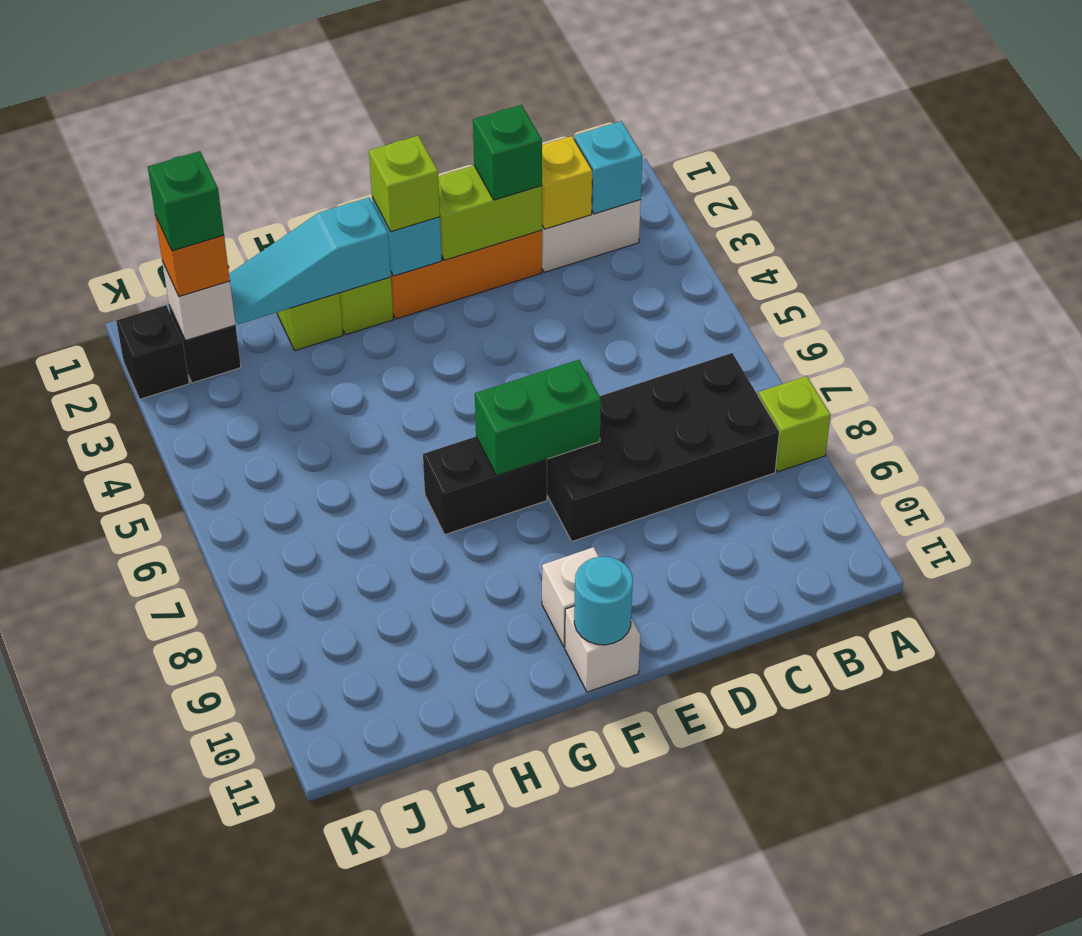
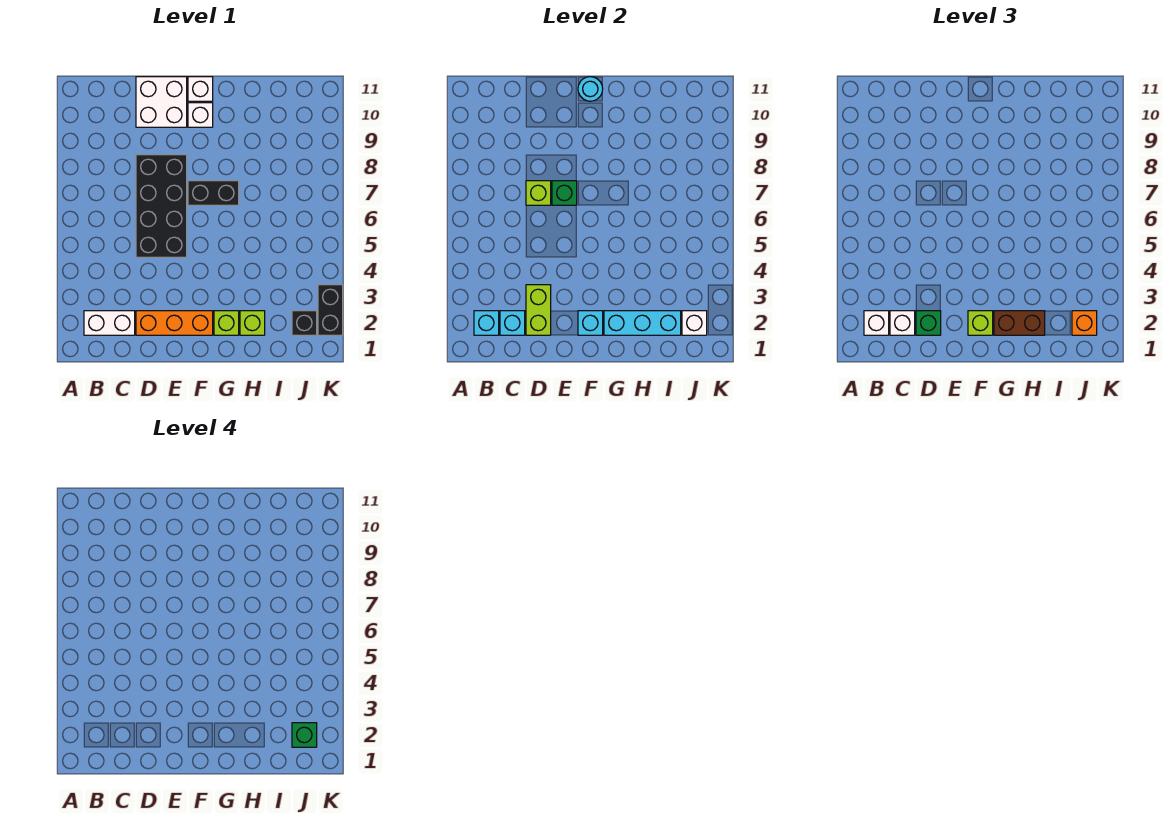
lime 1x1 brick [758,376,831,472] -> lime 1x1 brick moved to [526,181,551,205]
none -> white 1x1 brick [864,311,889,335]
black 2x4 brick [547,353,779,541] -> black 2x4 brick turned to [136,155,187,257]
yellow 1x1 brick [542,136,592,229] -> cyan 1x1 brick [500,311,525,335]
none -> white 1x1 brick [890,311,915,335]
lime 1x2 brick [438,166,542,260] -> lime 1x2 brick turned to [526,285,551,335]
none -> white 2x2 brick [136,77,187,127]
green 1x2 brick [475,360,601,475] -> green 1x1 brick [552,181,577,205]
cyan 1x3 slope [229,198,391,324] -> cyan 1x3 brick [604,311,681,335]
none -> brown 1x2 brick [994,311,1045,335]
black 1x1 brick [116,305,189,399] -> black 1x2 brick [318,285,343,335]

